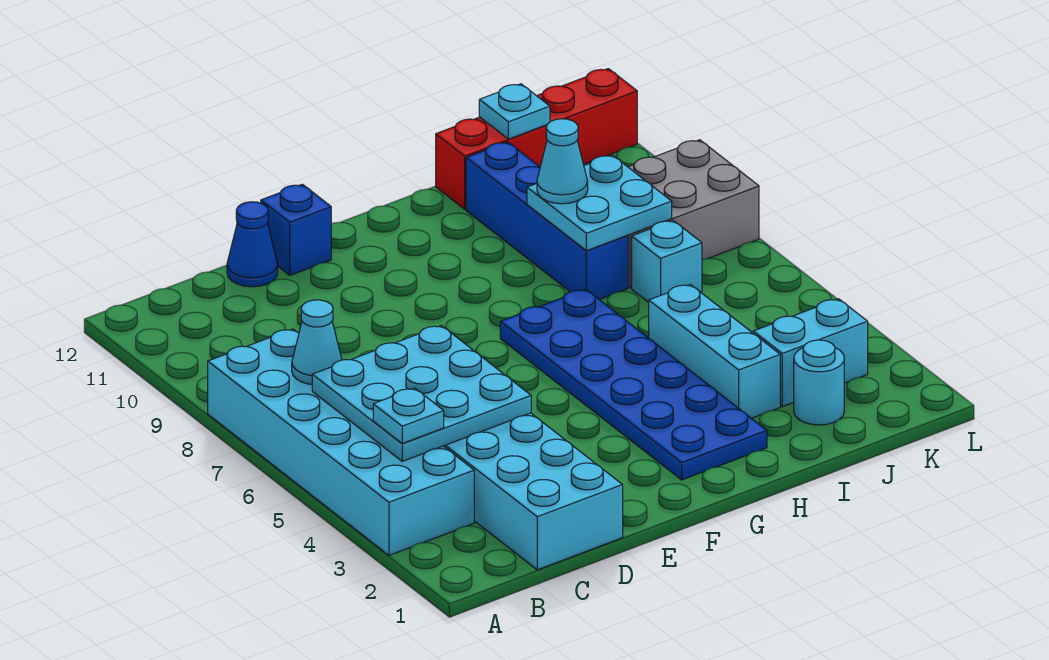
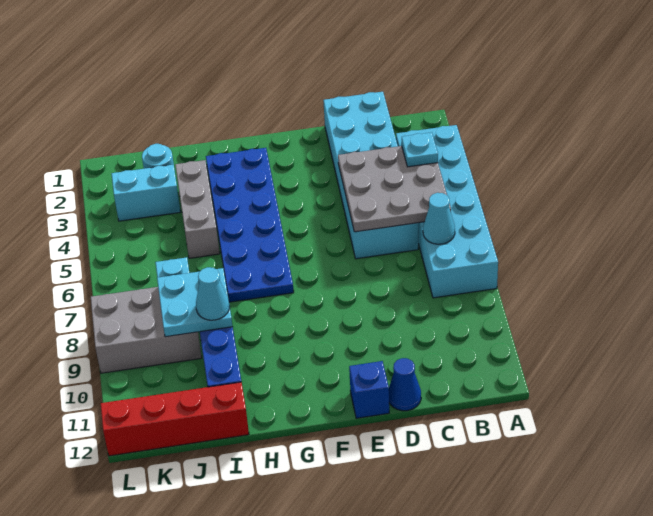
cyan 3x3 plate [312,325,531,461] -> grey 3x3 plate [338,146,451,232]
cyan 1x3 brick [649,284,780,418] -> grey 1x3 brick [175,160,220,258]
cyan 1x1 plate [479,84,550,139] -> none

